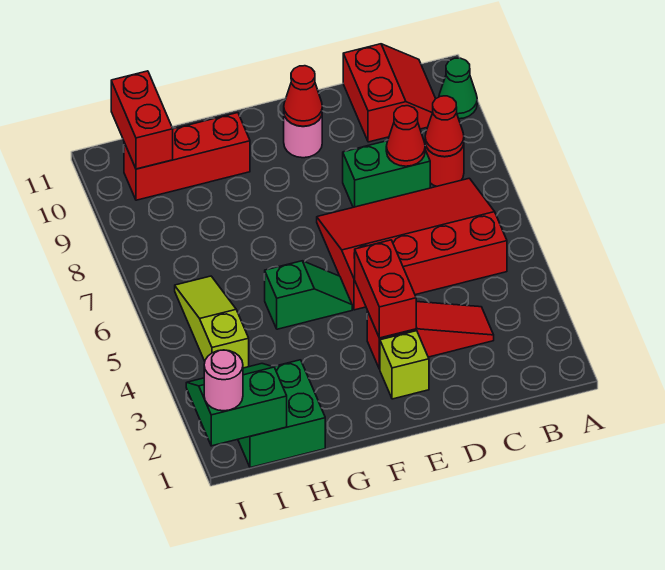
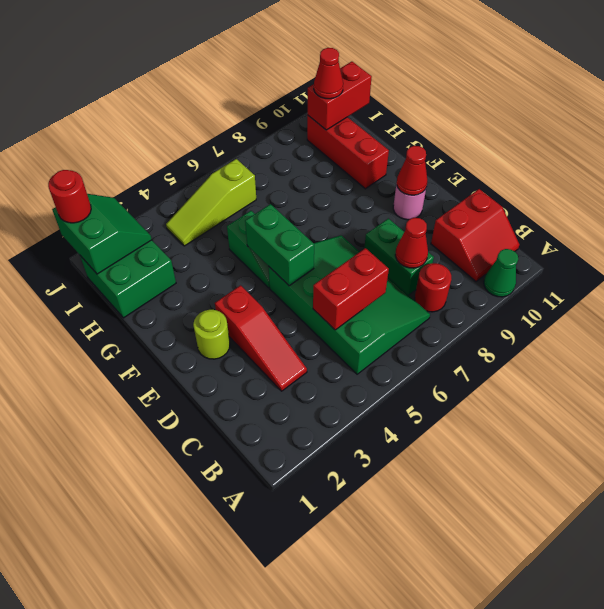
red 3x4 slope [317,178,507,310] -> green 3x4 slope [268,235,430,374]
red 1x1 cone [425,96,464,157] -> red 1x1 cone moved to [314,48,343,99]
lime 1x1 brick [380,331,429,399] -> lime 1x1 round brick [193,310,230,359]
red 1x2 brick [355,240,416,338] -> red 1x2 brick moved to [313,248,389,330]
none -> green 1x2 brick [245,204,314,286]
lime 1x3 slope [175,276,249,368] -> lime 1x3 slope turned to [166,159,256,246]
pink 1x1 round brick [204,350,243,411] -> red 1x1 round brick [48,170,91,223]

